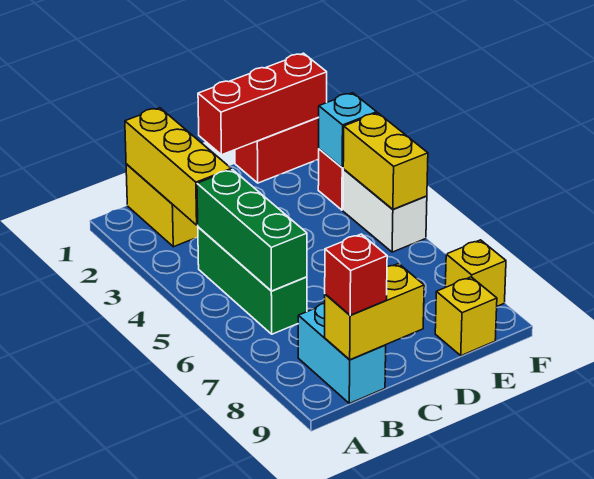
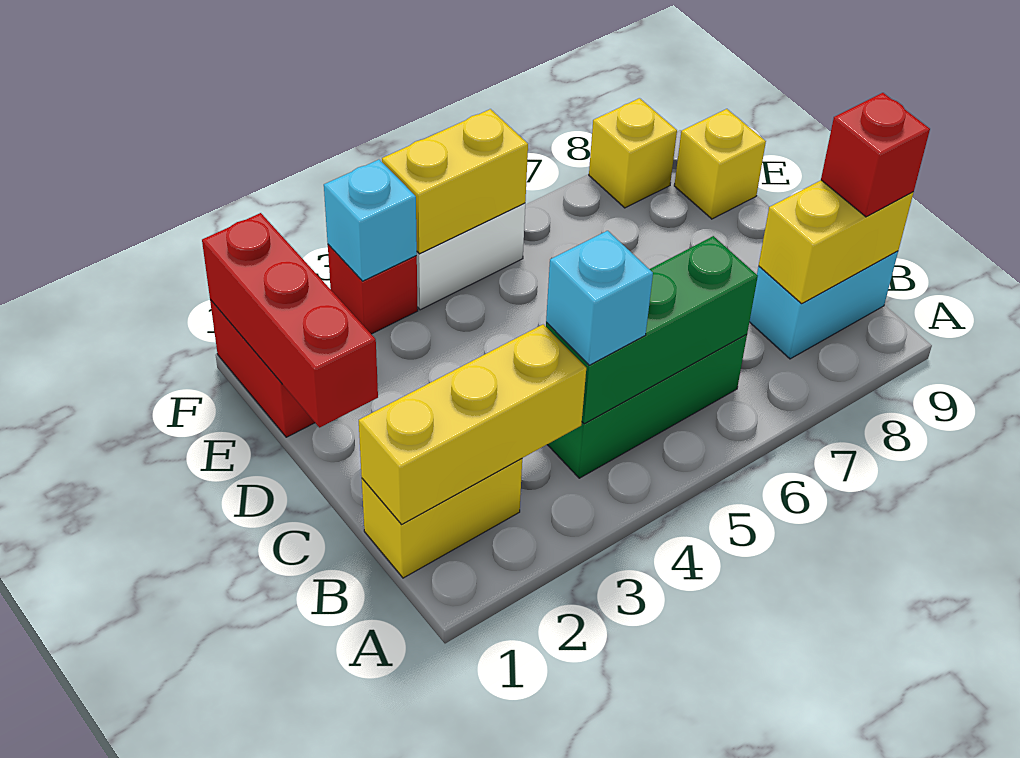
none -> cyan 1x1 brick [546,231,653,365]
yellow 1x2 brick [325,264,424,360] -> yellow 1x2 brick turned to [759,180,914,304]

